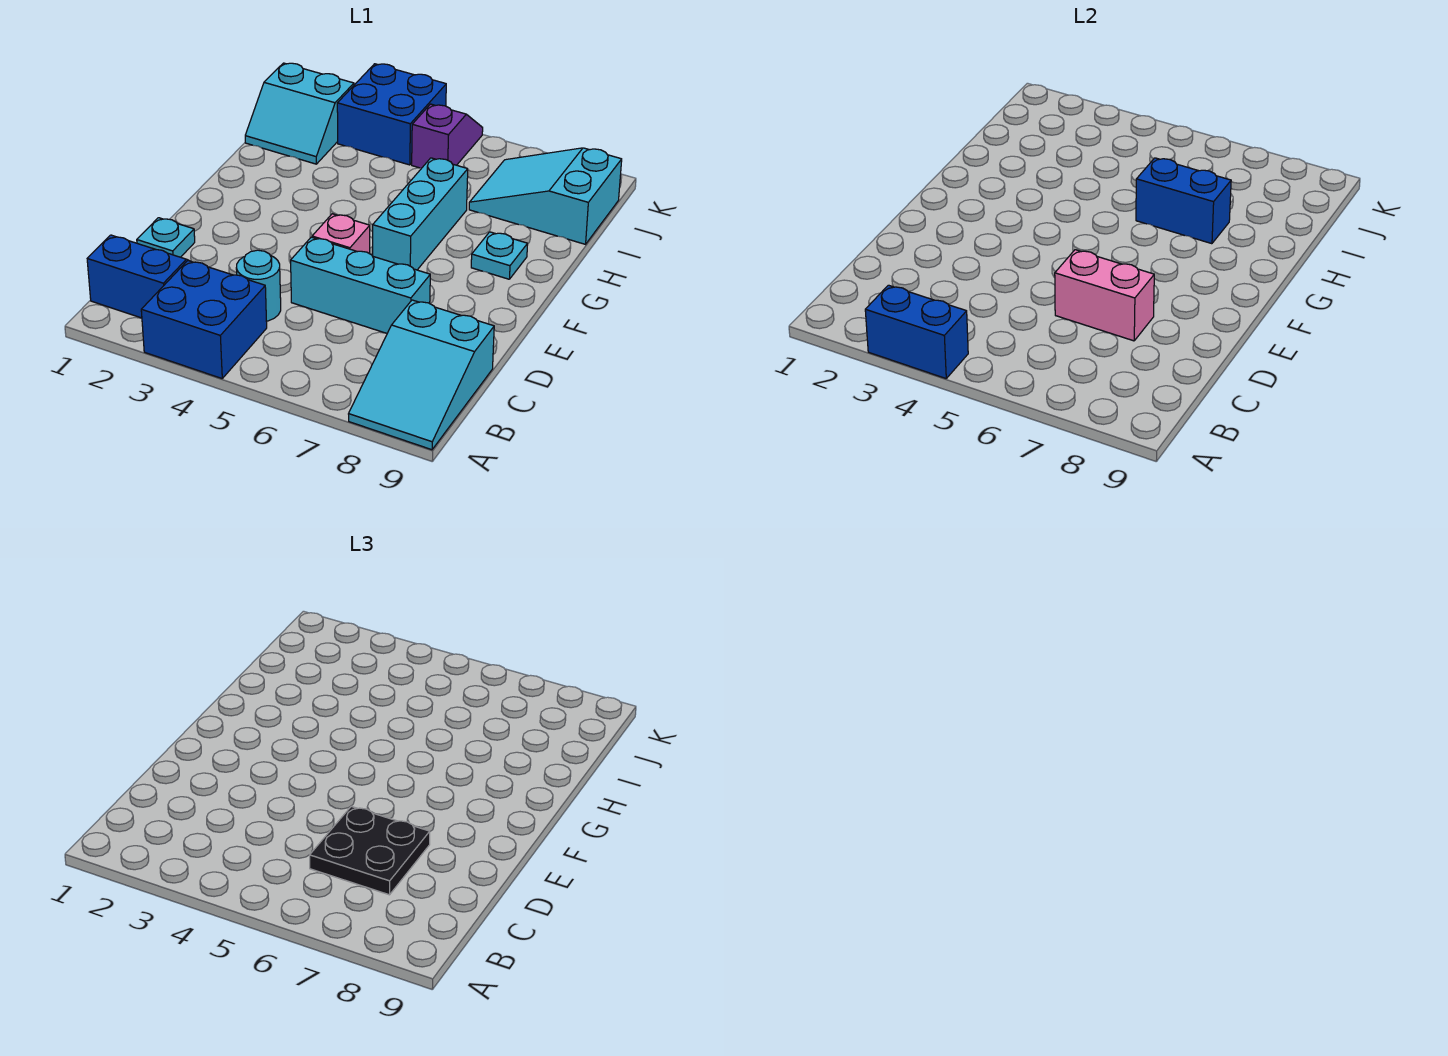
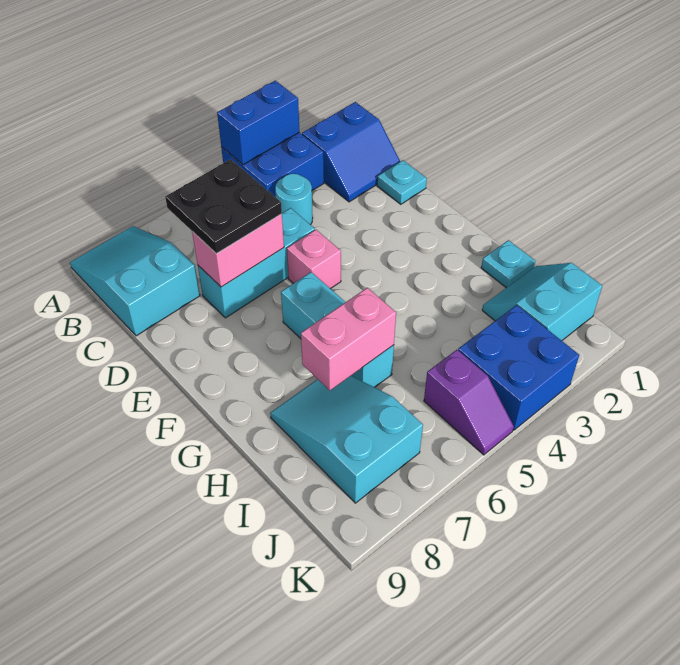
cyan 1x1 plate [471,232,528,279] -> cyan 1x1 plate moved to [481,240,536,288]
blue 1x2 brick [1136,158,1231,244] -> pink 1x2 brick [301,288,396,390]
cyan 2x3 slope [469,148,622,244] -> cyan 2x3 slope turned to [270,376,423,503]

